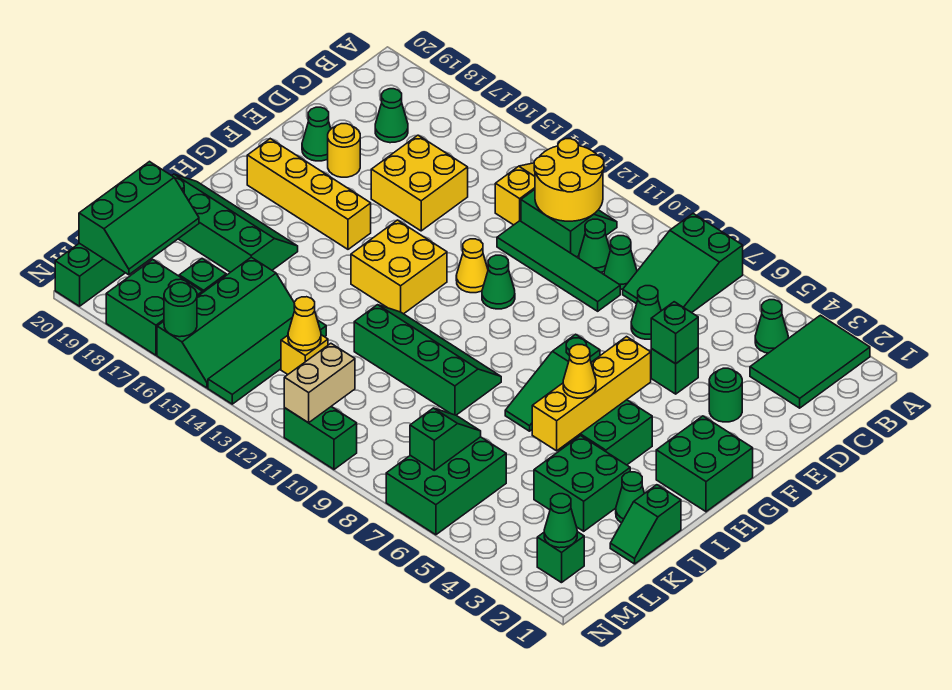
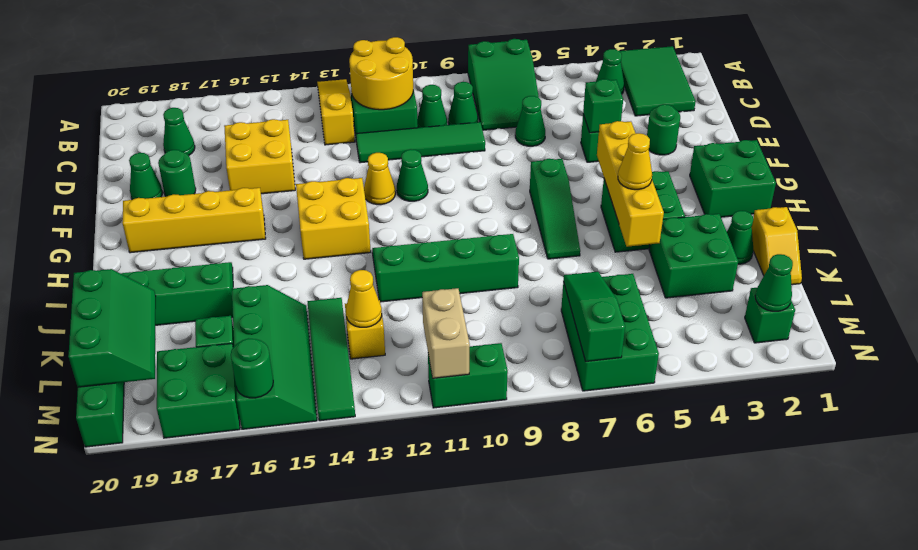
yellow 1x1 round brick [328,124,360,177] -> green 1x1 round brick [158,150,196,197]
green 1x2 slope [610,485,681,564] -> yellow 1x2 slope [752,207,802,285]
green 1x2 slope [410,408,481,470] -> green 1x3 slope [564,272,625,361]

